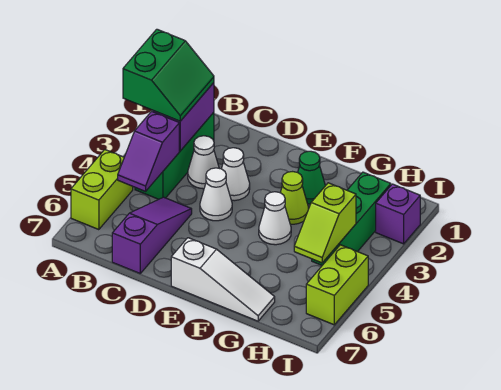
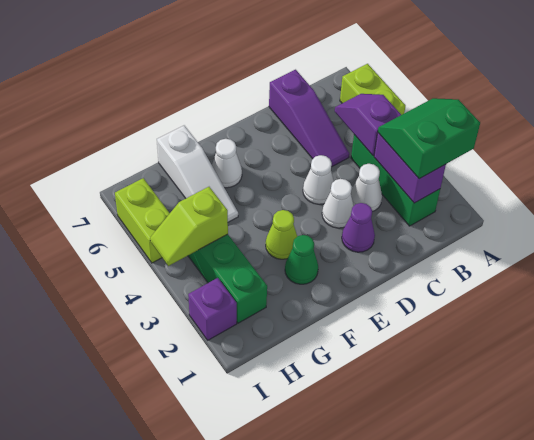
green 2x2 slope [123,29,214,121] -> green 2x2 slope turned to [378,98,480,179]
none -> purple 1x1 cone [342,203,375,252]
white 1x3 slope [171,238,275,321] -> white 1x3 slope turned to [157,126,238,222]
white 1x1 cone [259,192,291,245] -> white 1x1 cone moved to [212,139,242,188]
lime 1x2 slope [294,183,356,263] -> lime 1x2 slope turned to [150,187,228,266]

